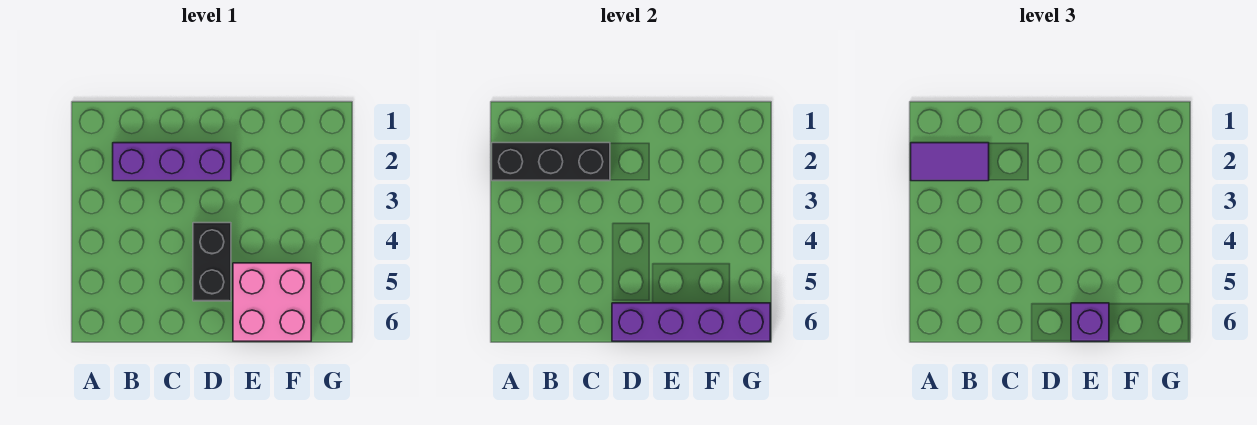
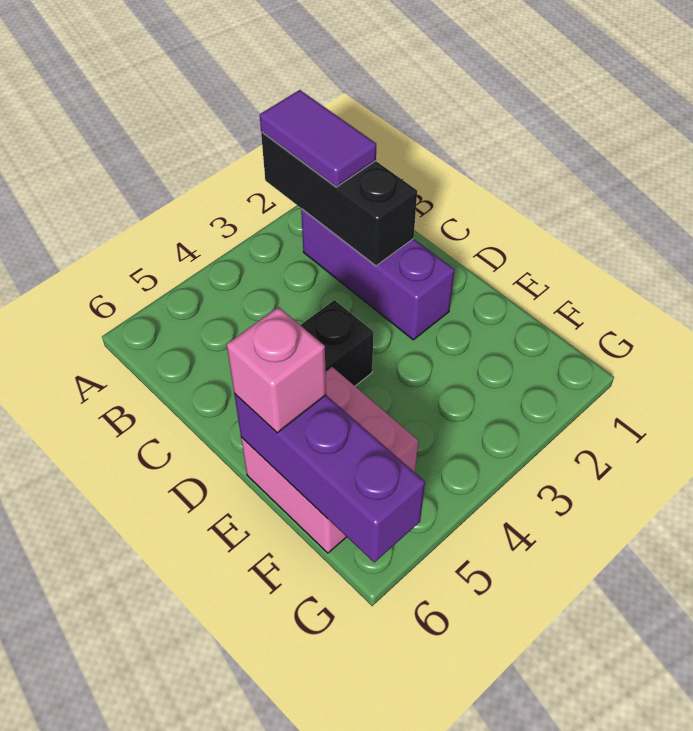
purple 1x4 brick [612,303,770,341] -> purple 1x3 brick [234,394,425,562]
purple 1x1 brick [1071,303,1109,341] -> pink 1x1 brick [227,307,326,433]

